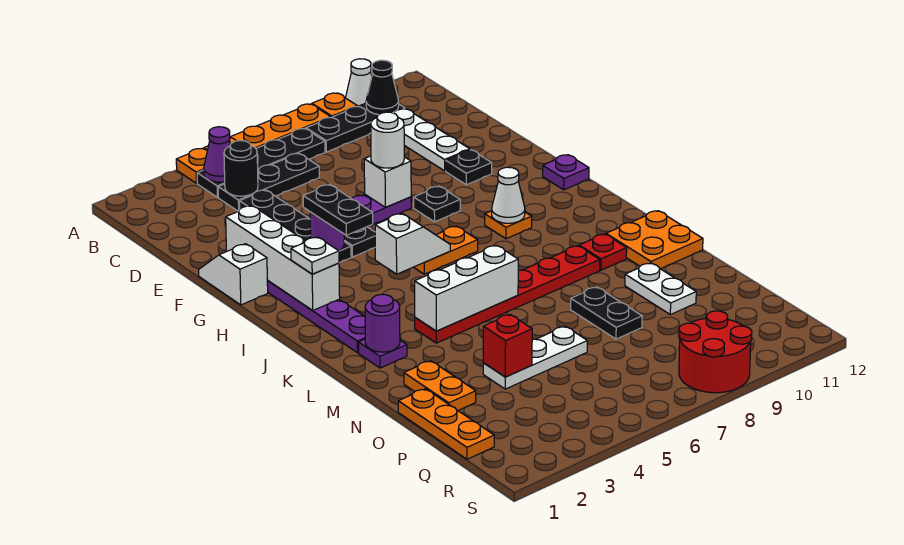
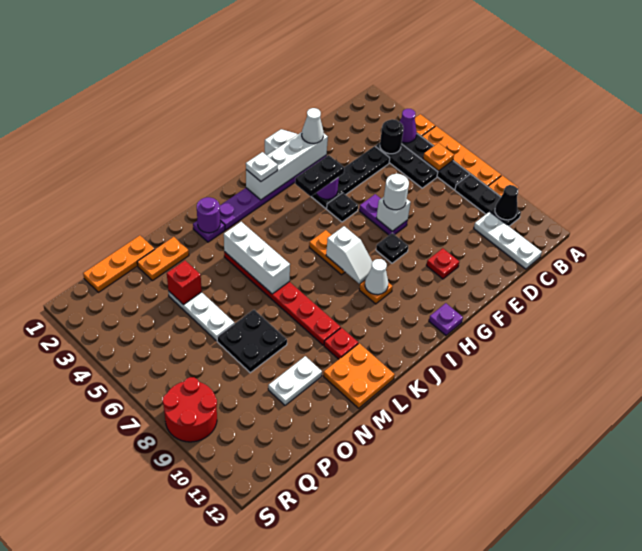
white 1x1 cone [346,59,372,107] -> white 1x1 cone moved to [302,108,323,144]
none -> orange 1x1 plate [423,143,454,171]
white 1x3 plate [394,109,470,171] -> white 1x3 plate turned to [474,212,542,269]
black 1x1 plate [446,150,492,185] -> red 1x1 plate [426,248,459,279]
white 1x2 slope [375,213,450,274] -> white 1x2 slope moved to [326,226,372,283]
black 1x2 plate [571,287,642,339] -> black 2x2 plate [217,310,287,373]

